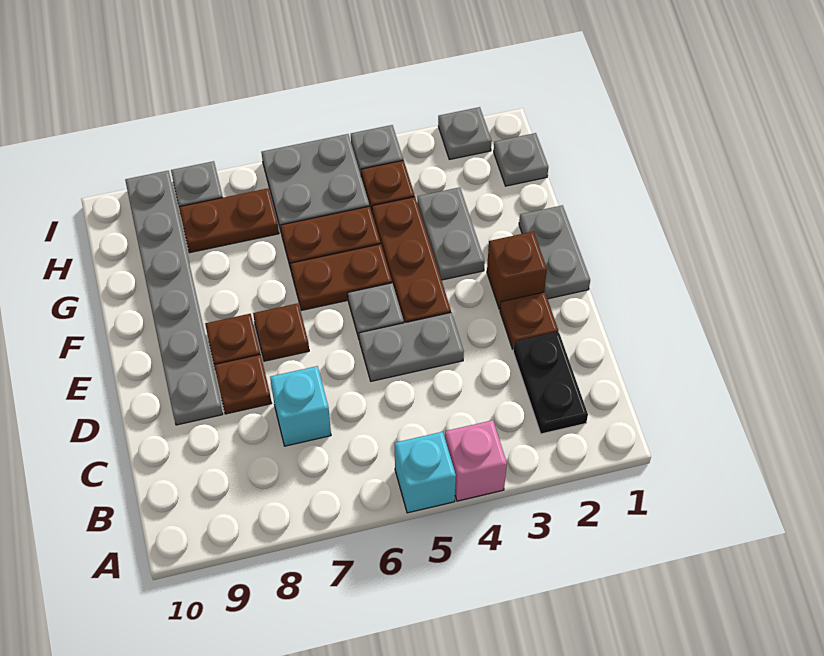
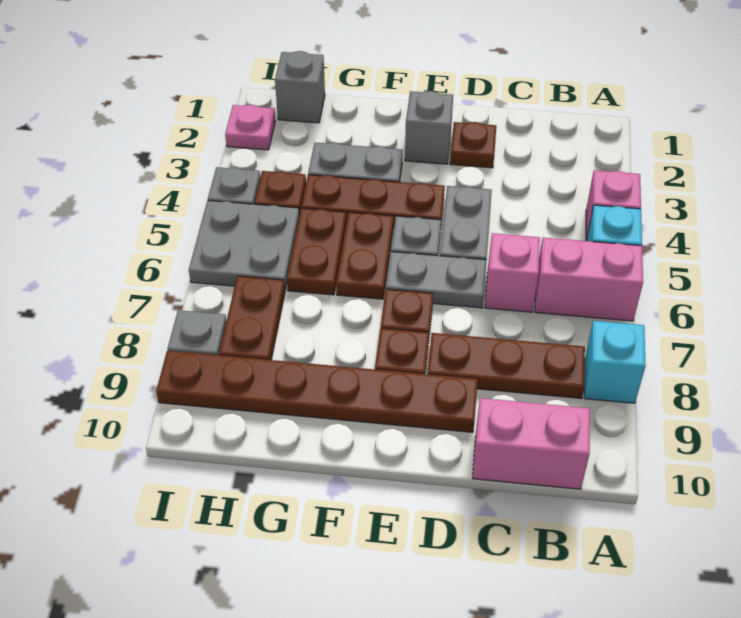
none -> pink 1x2 brick [535,238,643,321]
black 1x2 plate [513,332,588,434] -> none
none -> pink 1x2 brick [473,398,590,489]
none -> pink 1x1 brick [485,233,540,312]
cyan 1x1 brick [270,366,331,446] -> cyan 1x1 brick moved to [584,321,646,403]
brown 1x1 plate [214,355,272,414] -> brown 1x3 plate [427,333,585,398]
grey 1x6 plate [125,171,223,425] -> brown 1x6 plate [156,351,478,432]
grey 1x2 plate [519,205,590,299] -> grey 1x2 plate moved to [386,252,486,308]
brown 1x1 brick [487,232,547,309] -> grey 1x1 brick [405,91,453,164]
grey 1x1 plate [494,133,548,186] -> grey 1x1 brick [275,51,325,123]
grey 1x1 plate [438,107,492,160] -> pink 1x1 plate [225,105,276,150]

